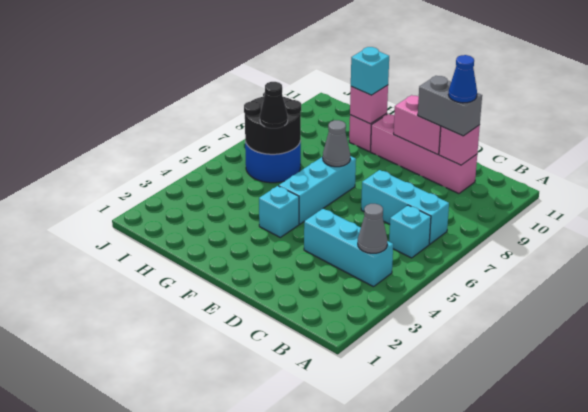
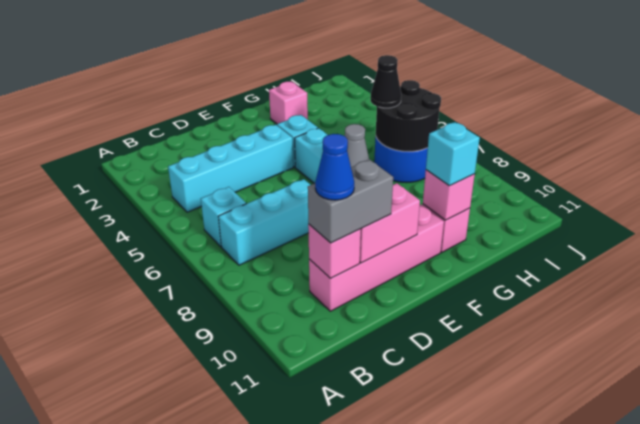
cyan 1x3 brick [304,209,393,287] -> cyan 1x4 brick [168,125,293,212]
grey 1x1 cone [358,204,388,253] -> none
none -> pink 1x1 brick [269,82,308,124]

